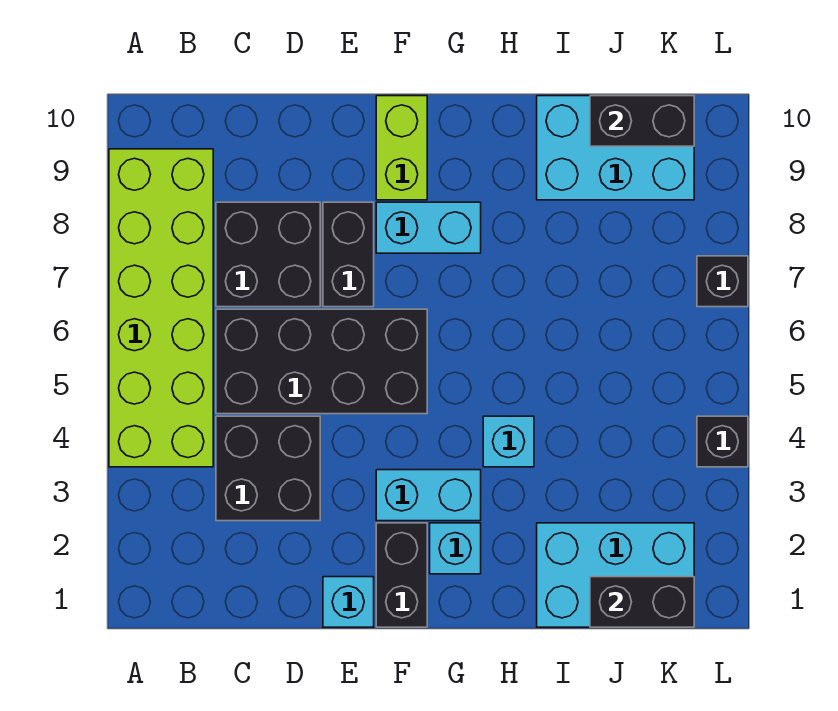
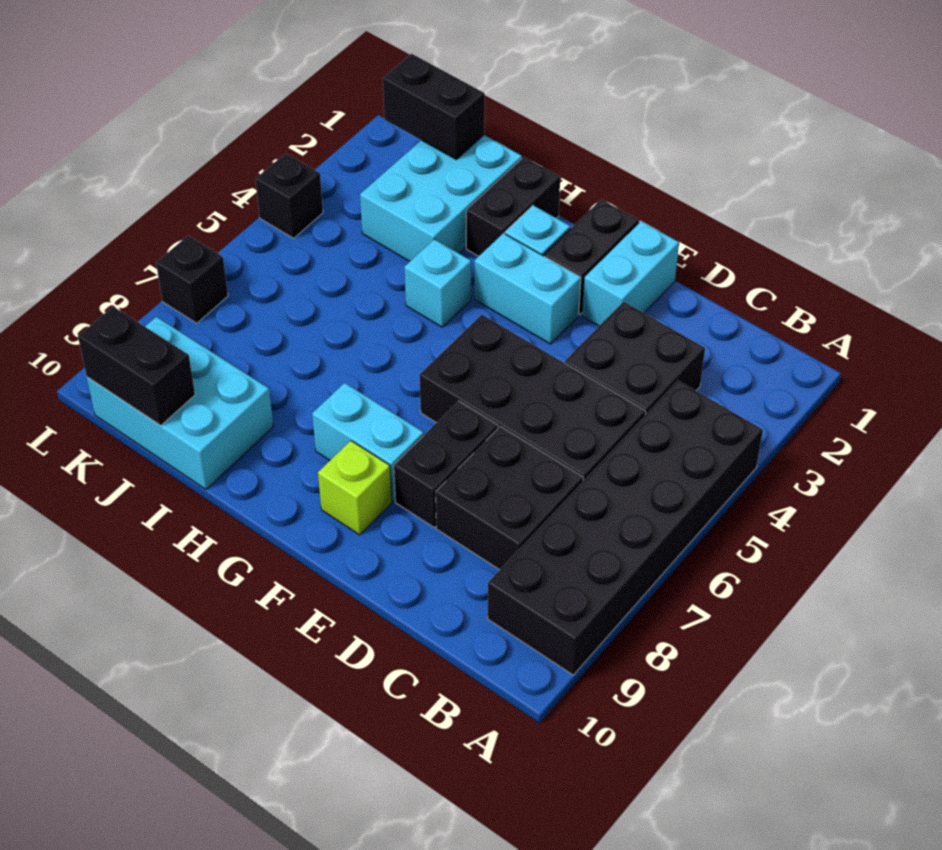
lime 2x6 brick [109,149,213,467] -> black 2x6 brick [488,381,763,675]
cyan 1x1 brick [323,577,374,627] -> cyan 1x2 brick [582,221,679,326]
lime 1x2 brick [376,96,427,200] -> lime 1x1 brick [318,441,392,535]
none -> black 1x2 brick [466,157,560,256]
cyan 2x3 brick [537,523,694,627] -> cyan 2x3 brick turned to [360,135,522,261]

